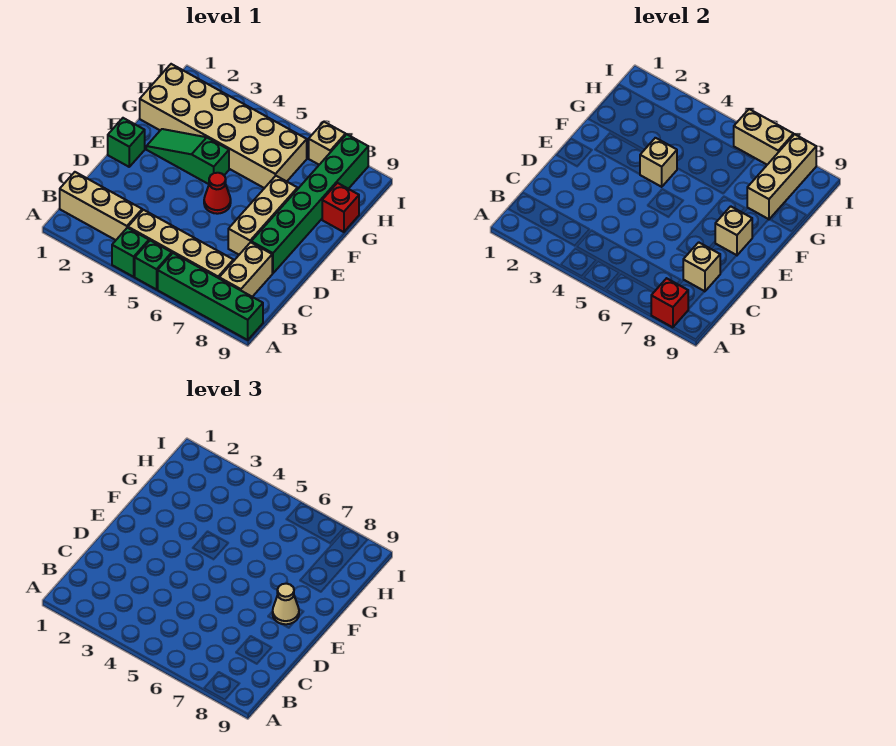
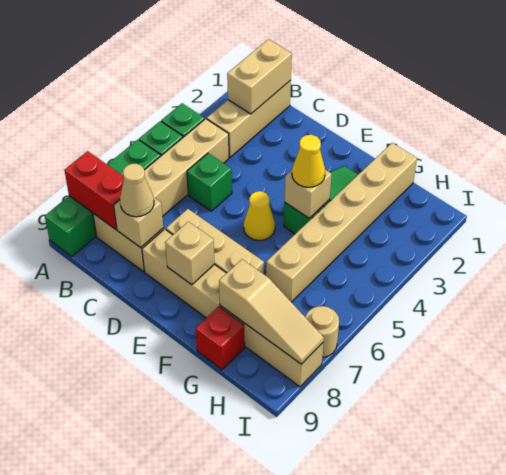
red 1x1 brick [651,278,688,327] -> red 1x2 brick [64,151,124,229]
green 1x6 brick [251,134,368,273] -> tan 1x6 brick [142,229,324,387]
green 1x1 brick [108,118,145,167] -> green 1x1 brick moved to [187,153,232,211]
red 1x1 cone [204,173,231,214] -> yellow 1x1 cone [244,191,275,241]
tan 1x1 cone [273,584,299,624] -> tan 1x1 cone moved to [120,164,154,217]
none -> yellow 1x1 cone [292,135,325,187]
tan 2x6 brick [140,64,307,188] -> tan 1x6 brick [266,143,417,302]
tan 1x3 brick [747,134,816,219] -> tan 1x3 slope [219,259,324,364]
tan 1x2 brick [734,109,794,165] -> tan 1x2 brick moved to [227,39,292,114]
tan 1x1 brick [309,122,346,165] -> tan 1x1 round brick [305,306,339,357]

